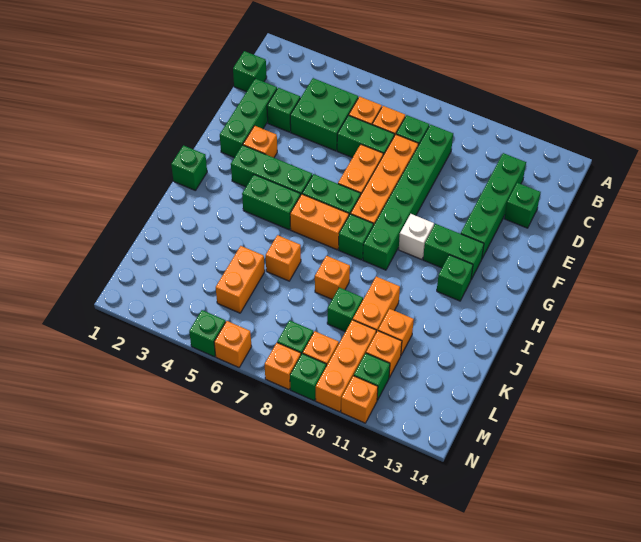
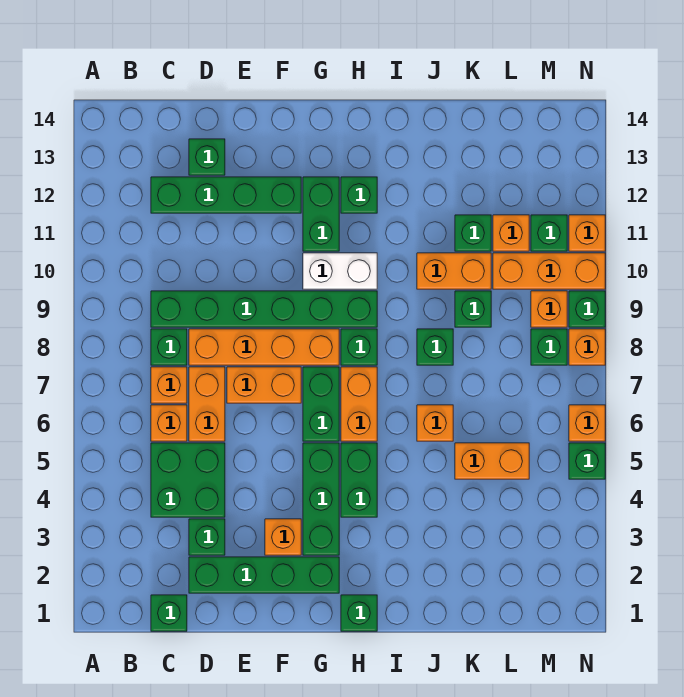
green 1x3 brick [220,79,277,158] -> green 1x4 brick [189,557,339,593]
green 1x2 brick [337,115,394,158] -> orange 1x2 brick [189,367,225,441]
white 1x1 brick [399,214,434,260] -> white 1x2 brick [303,253,377,289]
orange 1x1 brick [315,256,350,299] -> green 1x1 brick [417,329,453,365]
orange 1x1 brick [378,309,414,355] -> green 1x1 brick [455,215,491,251]

